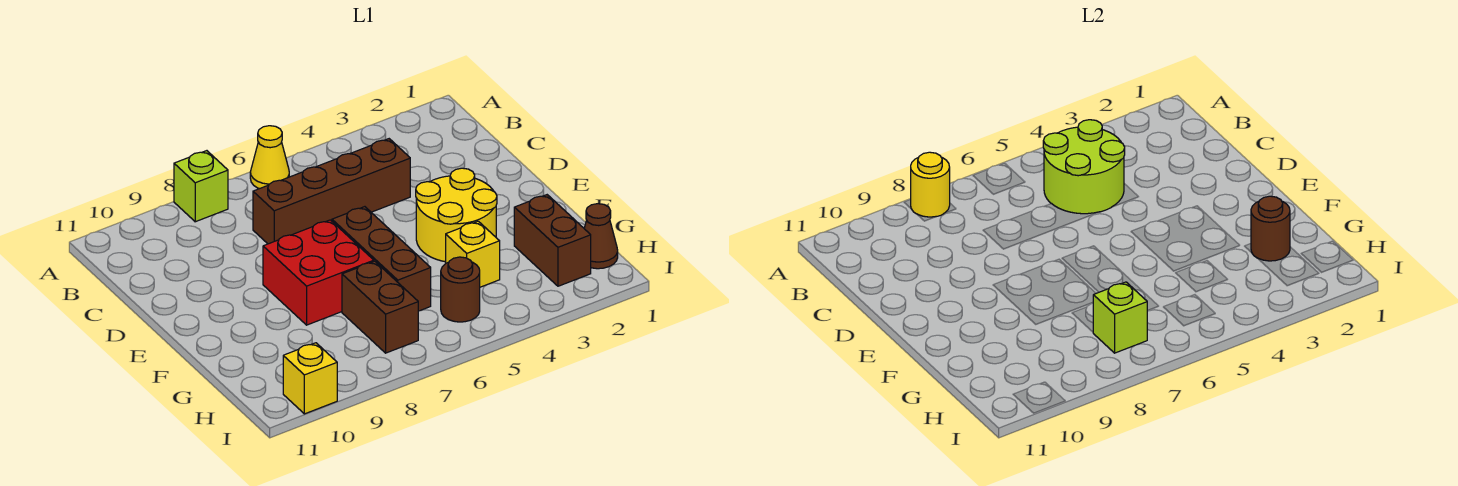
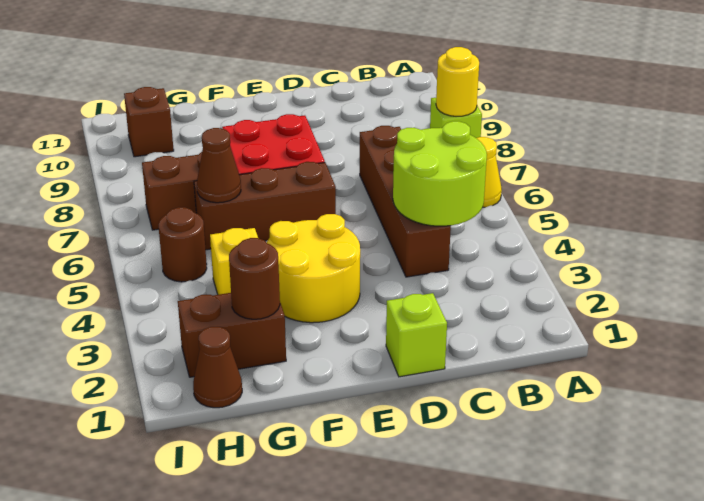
none -> brown 1x1 cone [197,128,241,203]
lime 1x1 brick [1093,282,1148,353] -> lime 1x1 brick moved to [386,293,447,377]
none -> brown 1x1 brick [124,87,174,157]
yellow 1x1 brick [283,343,337,414] -> none

